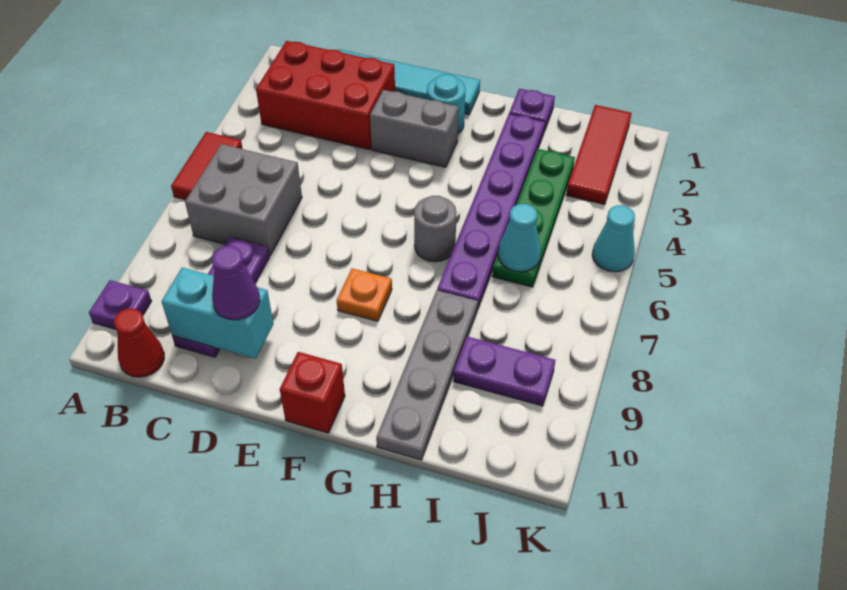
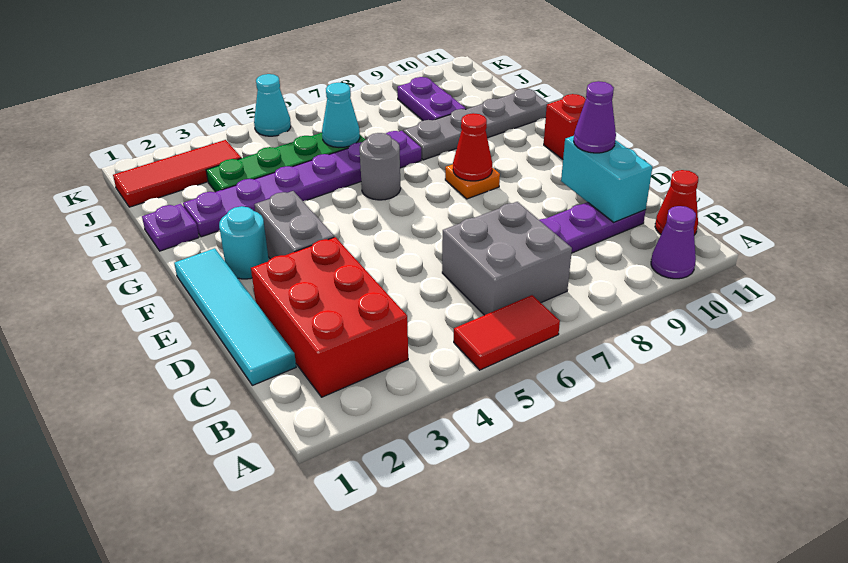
purple 1x1 plate [89,280,152,329] -> purple 1x1 cone [651,206,696,279]
none -> red 1x1 cone [453,113,492,181]

